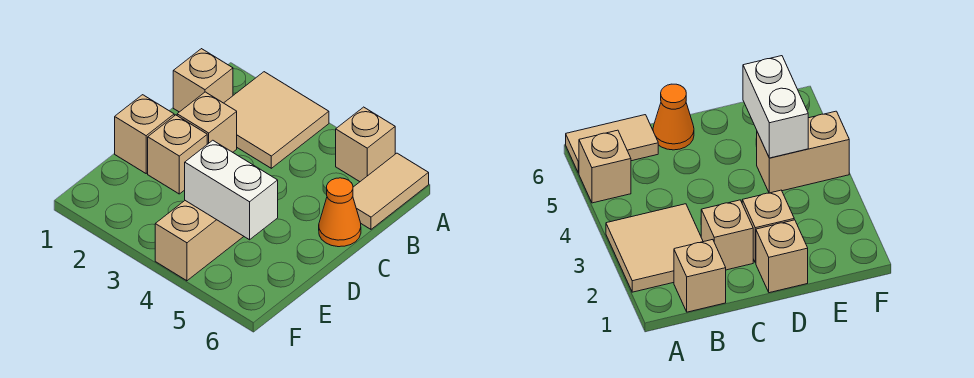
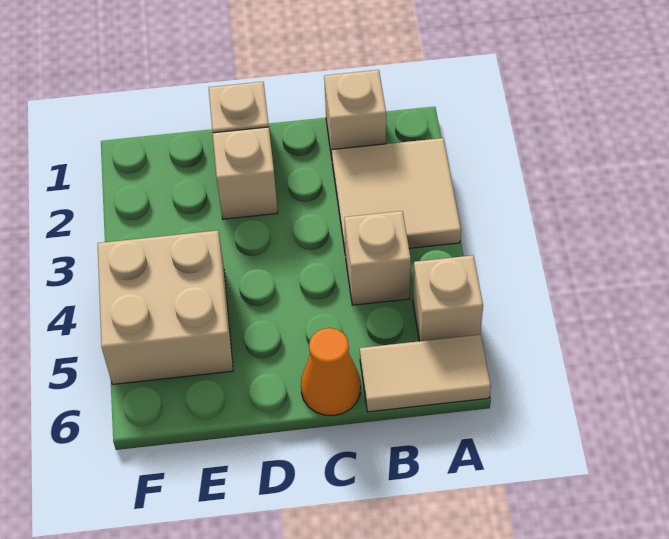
tan 1x1 brick [177,92,237,152] -> tan 1x1 brick moved to [344,211,411,305]
tan 1x2 brick [155,201,244,281] -> tan 2x2 brick [98,230,233,384]
white 1x2 brick [185,140,278,240] -> none

